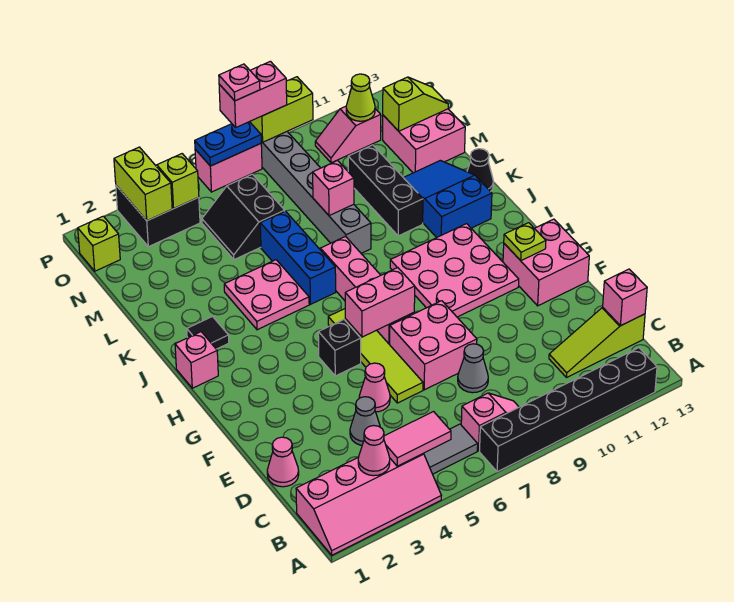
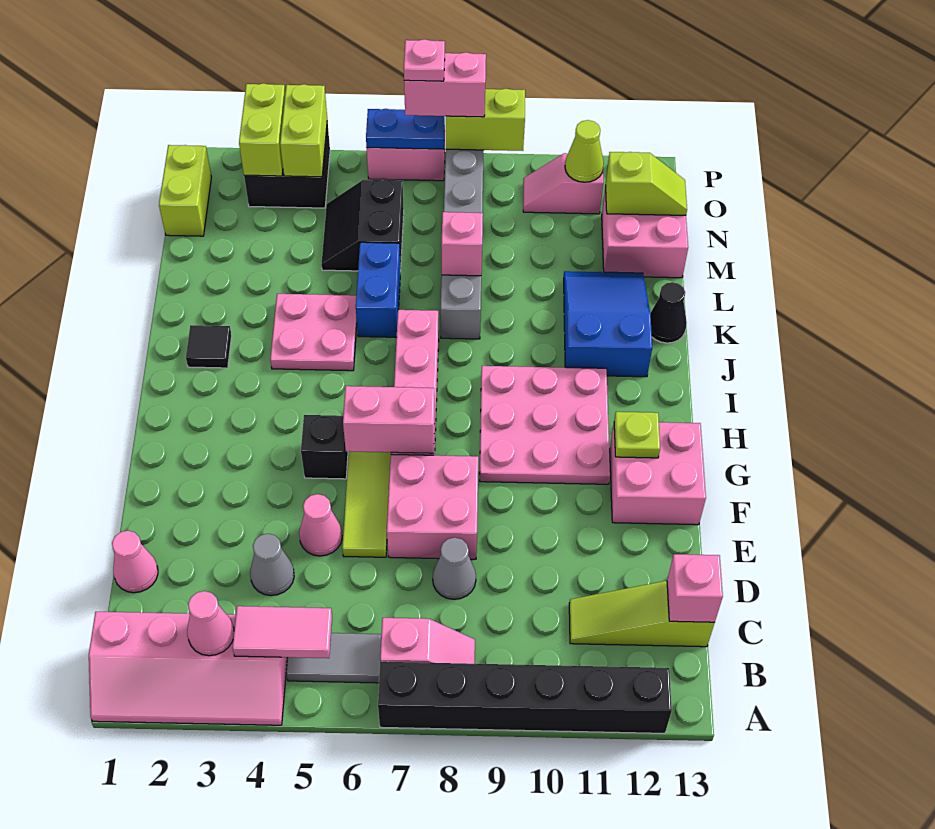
pink 1x1 brick [175,332,218,388] -> none
blue 1x3 brick [260,211,336,304] -> blue 1x2 brick [356,242,400,337]
black 1x3 brick [348,145,423,236] -> none
lime 1x1 brick [78,216,120,271] -> lime 1x2 brick [159,145,211,236]
lime 1x1 brick [157,154,199,208] -> lime 1x2 brick [280,84,327,177]

